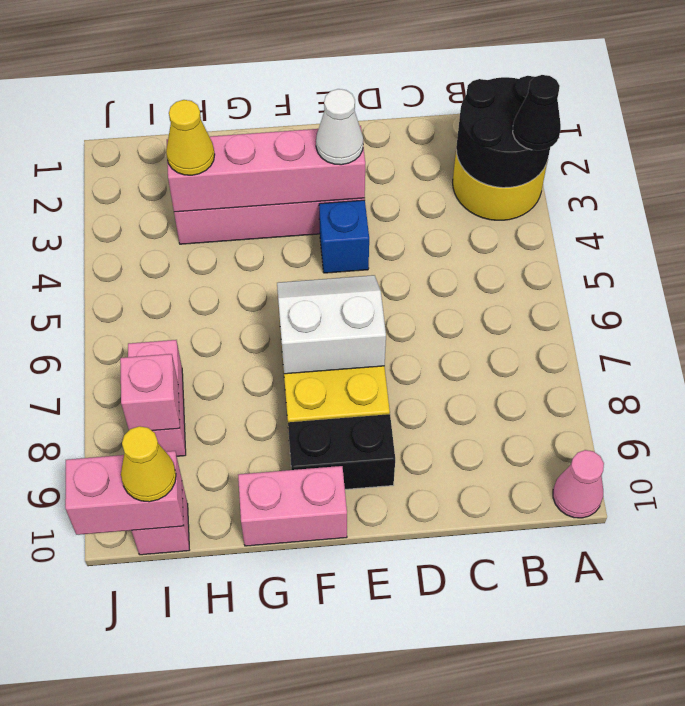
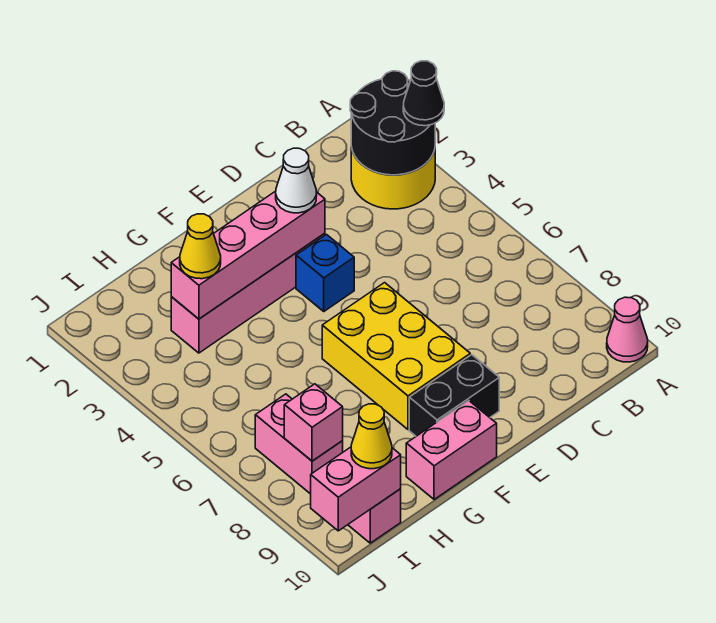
white 2x2 slope [277,275,386,374] -> none

